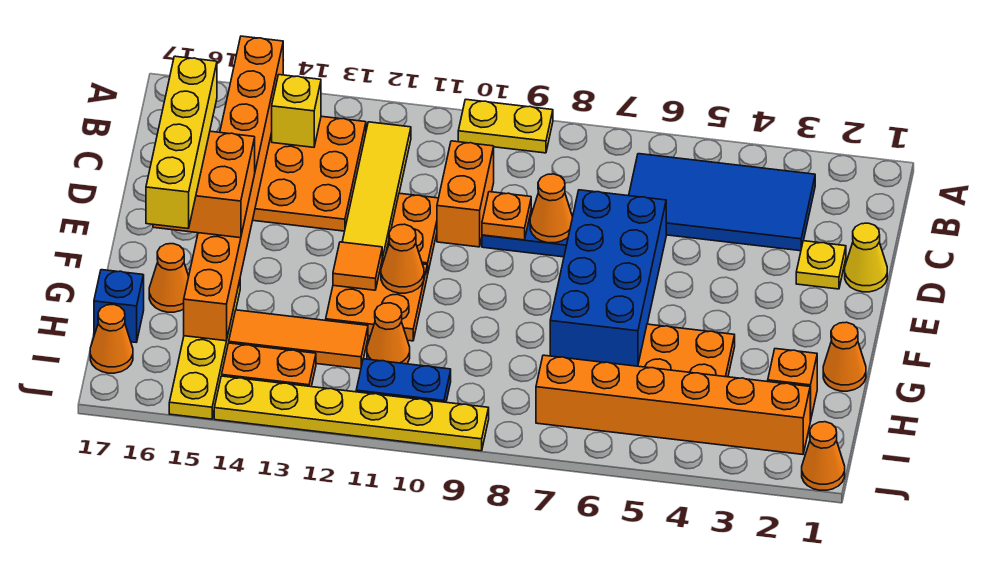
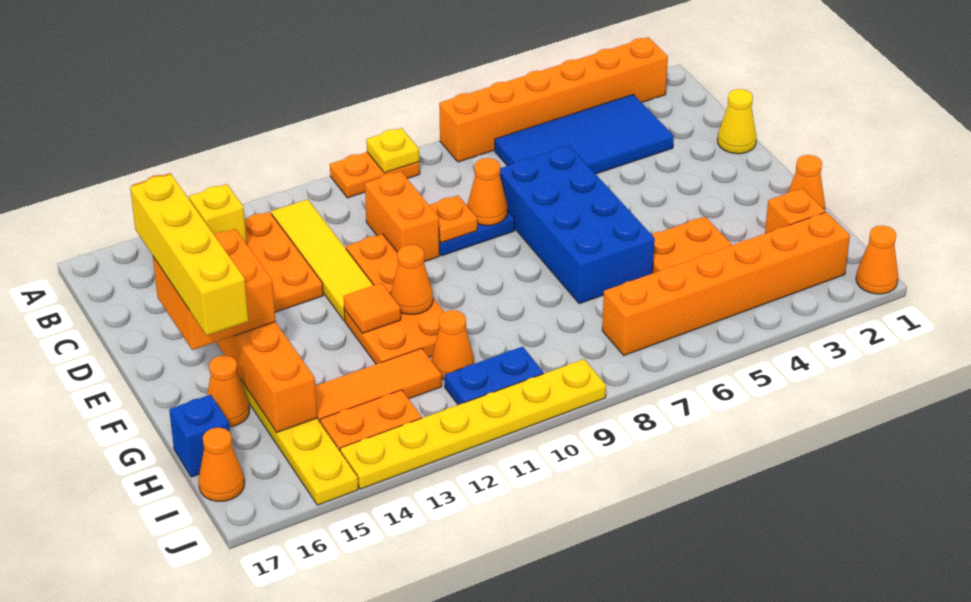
none -> orange 1x6 brick [439,37,668,162]
yellow 1x2 plate [458,99,553,153] -> orange 1x2 plate [330,152,420,198]
yellow 1x1 plate [796,241,846,289] -> yellow 1x1 plate moved to [366,128,419,173]

